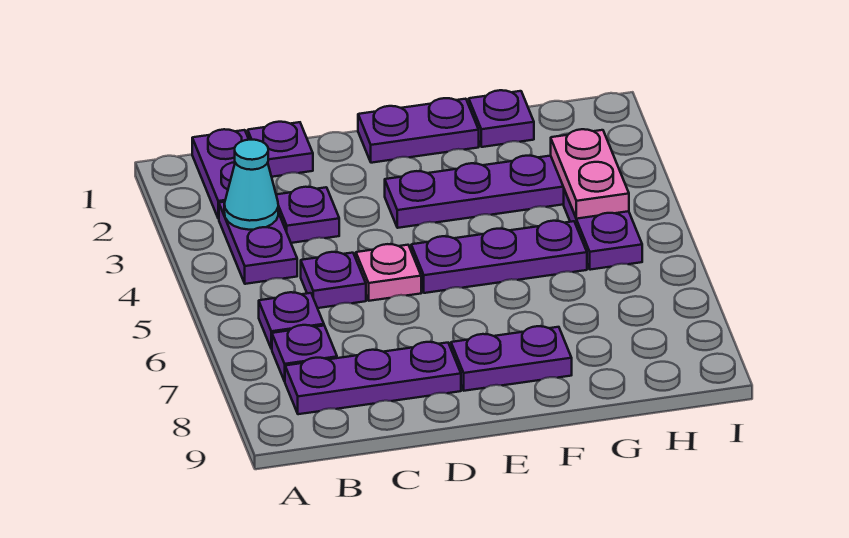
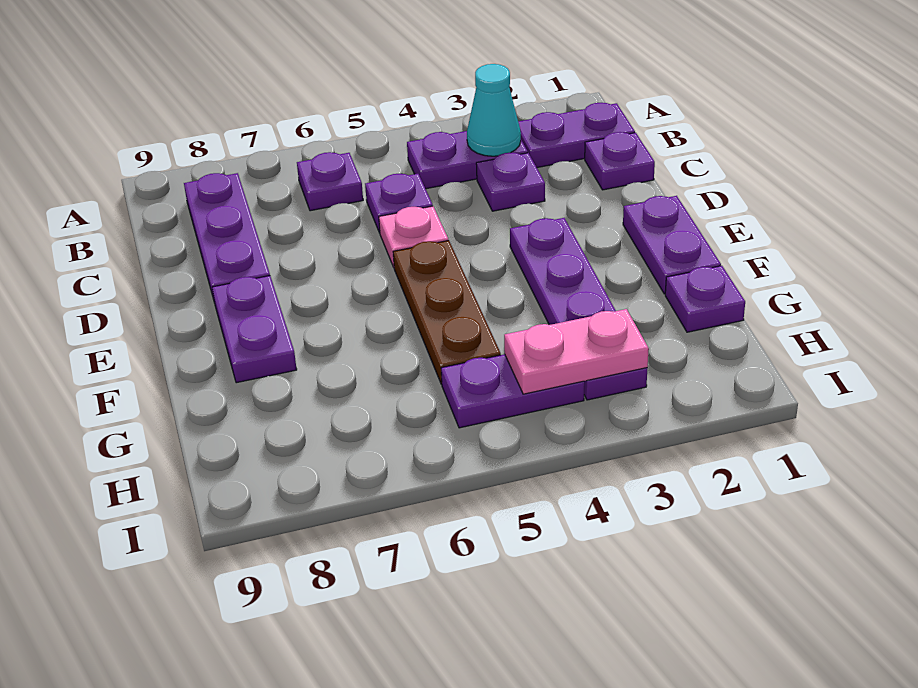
purple 1x1 plate [272,325,337,381] -> none
purple 1x3 plate [411,221,587,293] -> brown 1x3 plate [393,240,501,385]

